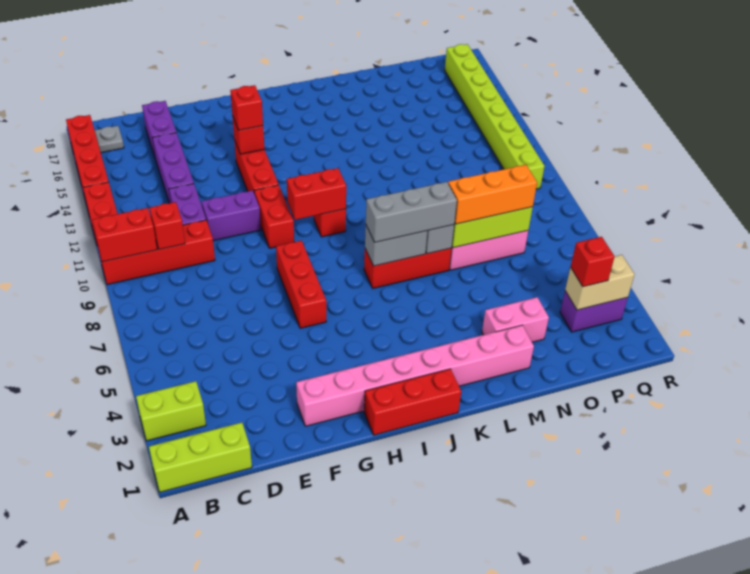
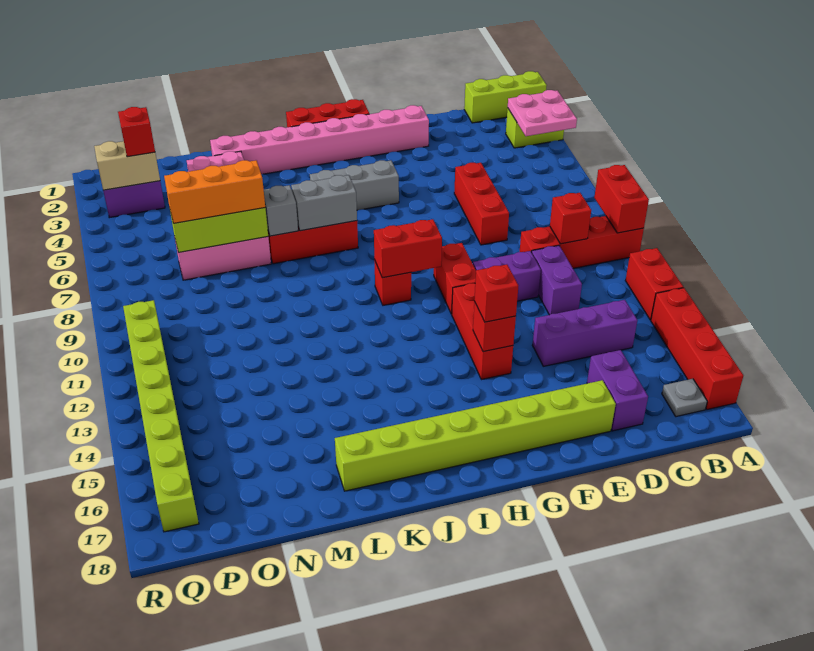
none -> pink 2x2 plate [508,90,577,136]
red 1x2 brick [92,208,157,262] -> red 1x2 brick turned to [594,165,649,233]
purple 1x3 brick [152,133,194,203] -> purple 1x3 brick turned to [532,300,637,366]
none -> lime 1x8 brick [335,380,616,491]
red 1x3 brick [276,241,326,328] -> red 1x3 brick moved to [454,163,509,245]
grey 1x3 brick [366,182,457,242] -> grey 1x3 brick moved to [310,160,399,210]

